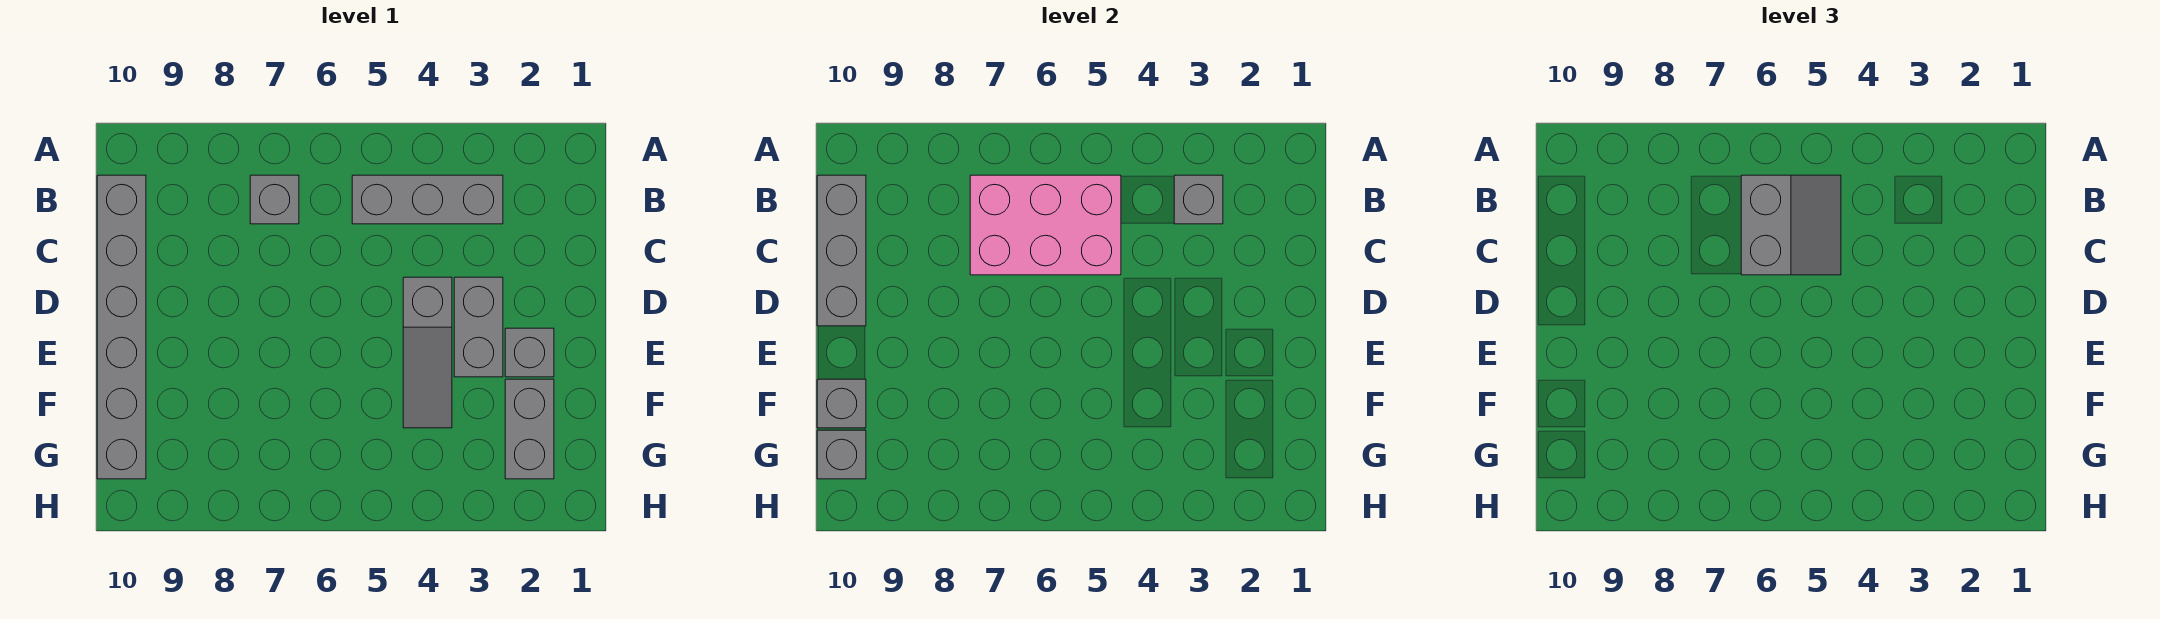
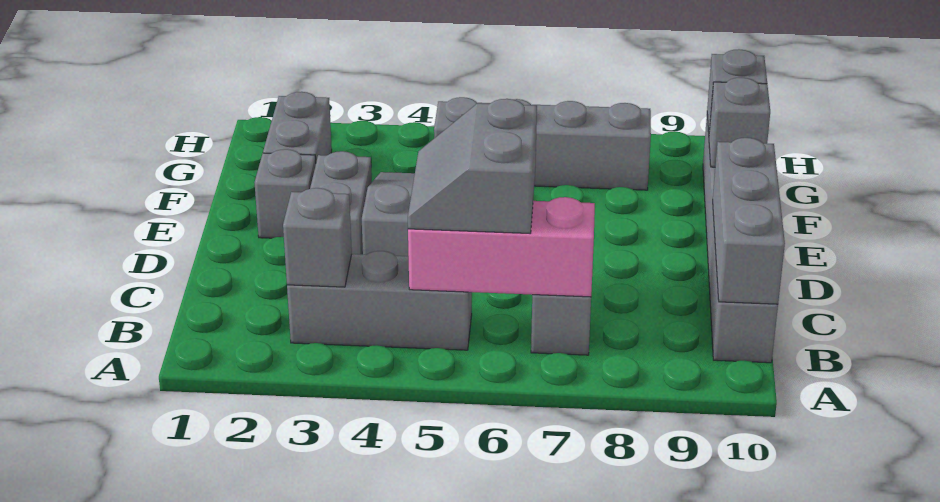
pink 2x3 brick [970,175,1121,275] -> pink 1x3 brick [408,197,595,297]
none -> grey 1x4 brick [434,97,651,190]

